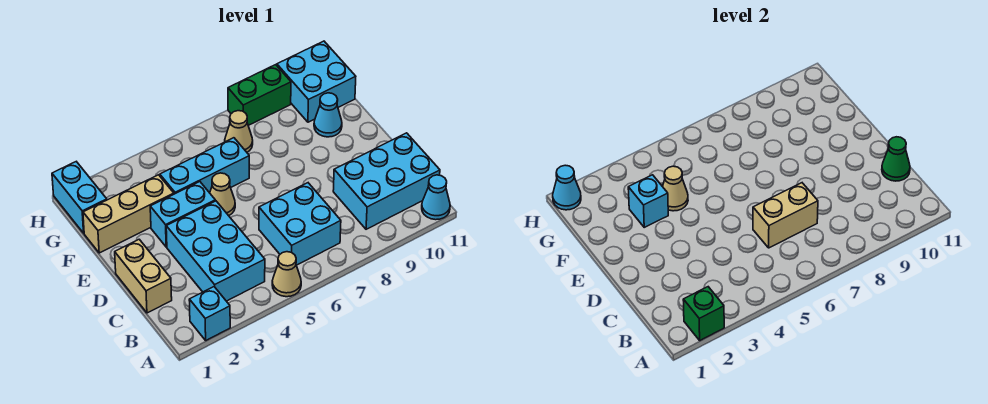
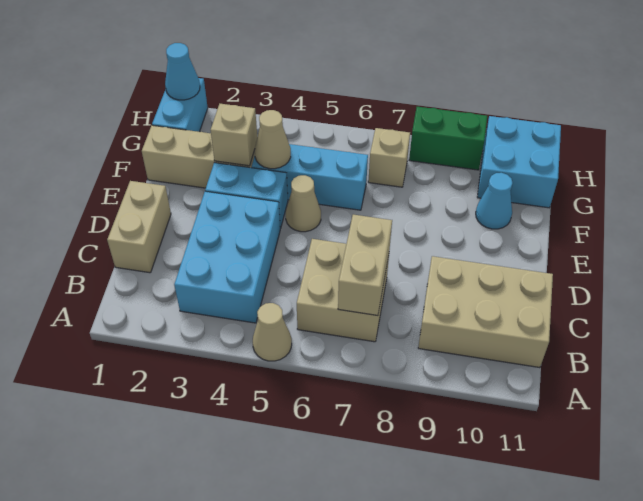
cyan 1x1 brick [189,287,230,340] -> none
green 1x1 brick [683,287,724,340] -> none
cyan 1x1 cone [422,175,450,220] -> none
cyan 2x2 brick [259,183,341,265] -> tan 2x2 brick [297,239,389,342]
cyan 2x3 brick [333,133,440,229] -> tan 2x3 brick [418,256,553,368]
tan 1x2 brick [753,183,818,248] -> tan 1x2 brick turned to [338,215,392,316]
green 1x1 cone [882,137,910,181] -> none
cyan 1x1 brick [628,175,668,227] -> tan 1x1 brick [211,104,257,166]
tan 1x1 cone [225,111,253,152] -> tan 1x1 brick [368,128,410,187]

